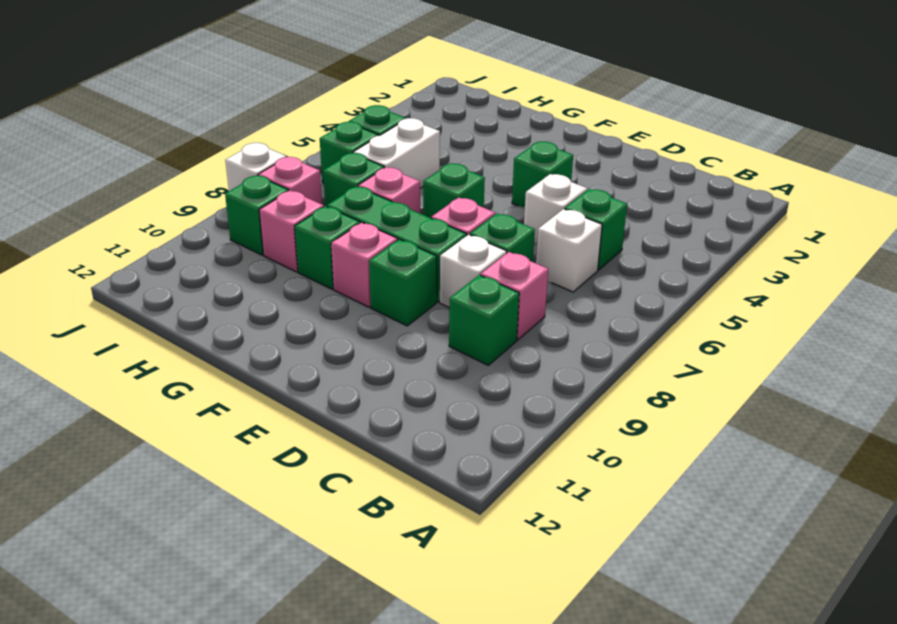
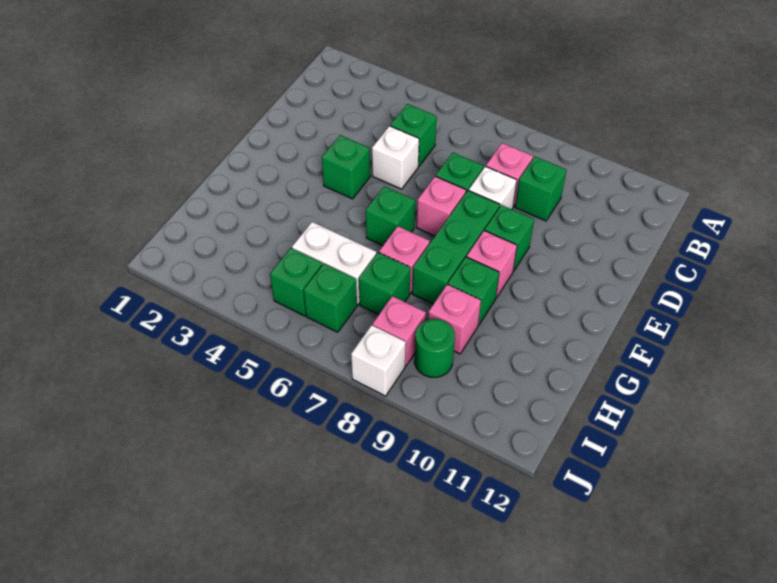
white 1x1 brick [536,209,602,292] -> none
green 1x1 brick [225,175,289,255] -> green 1x1 round brick [415,319,455,377]

